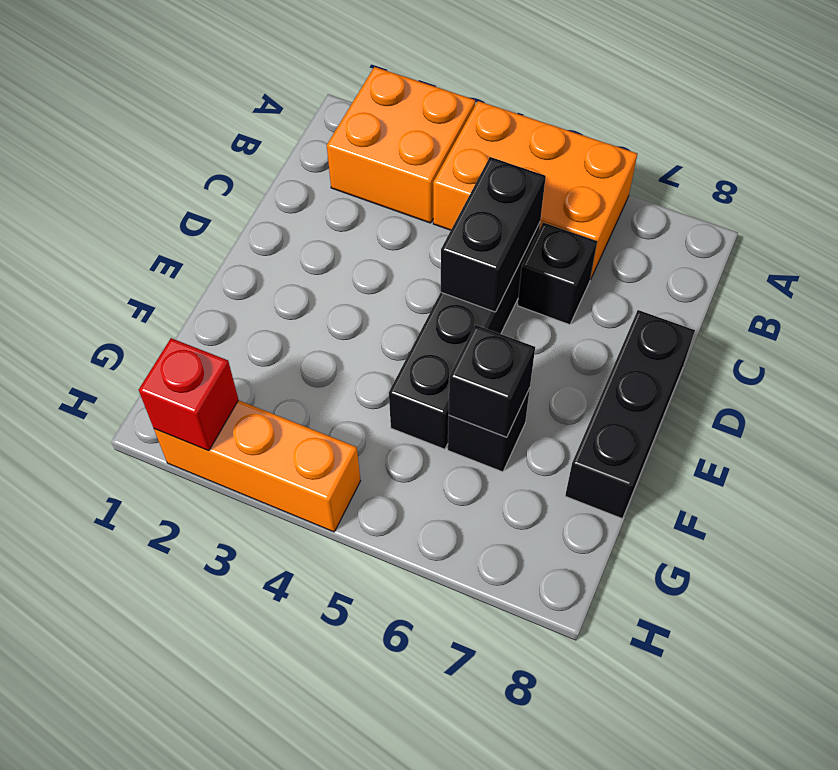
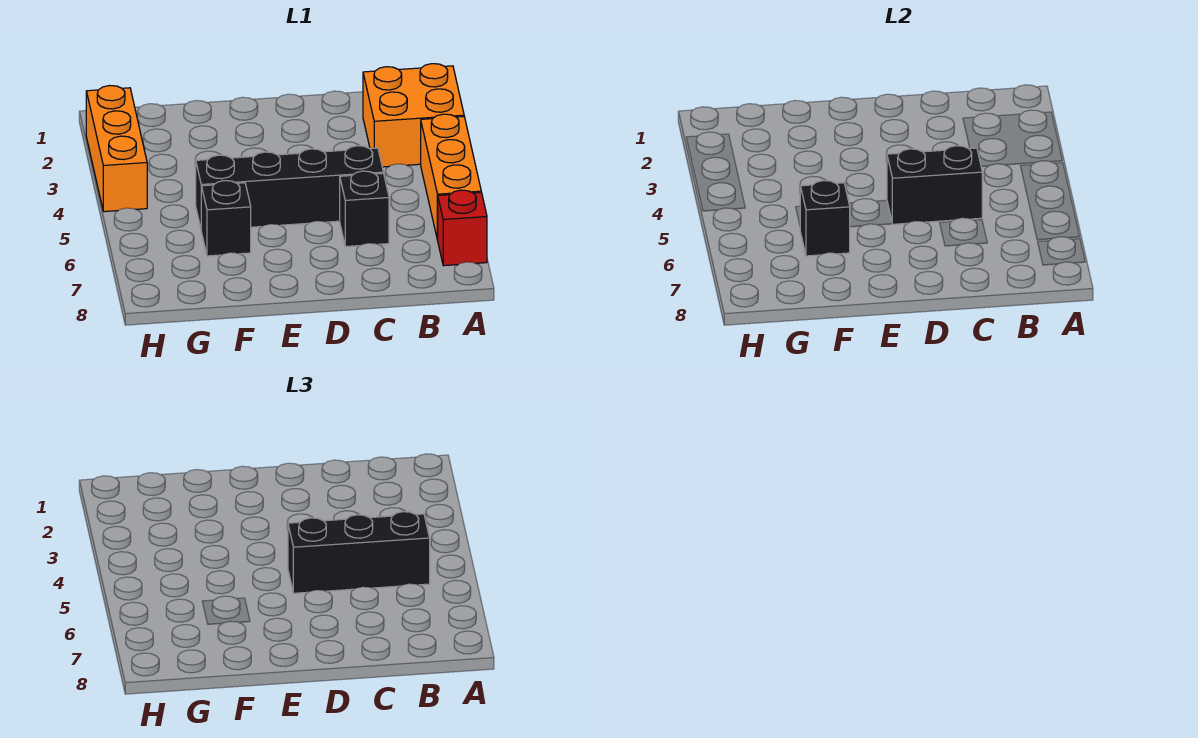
orange 2x3 brick [433,101,637,279] -> orange 1x3 brick [421,114,481,240]
black 1x3 brick [565,310,695,518] -> black 1x3 brick moved to [288,512,430,593]
red 1x1 brick [139,338,239,451] -> red 1x1 brick moved to [438,190,487,266]

